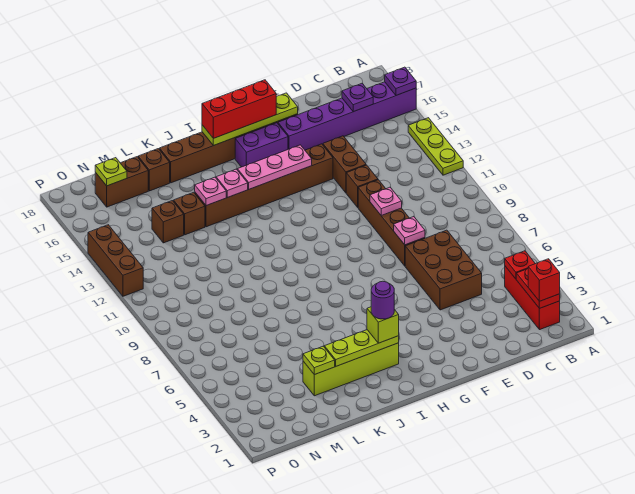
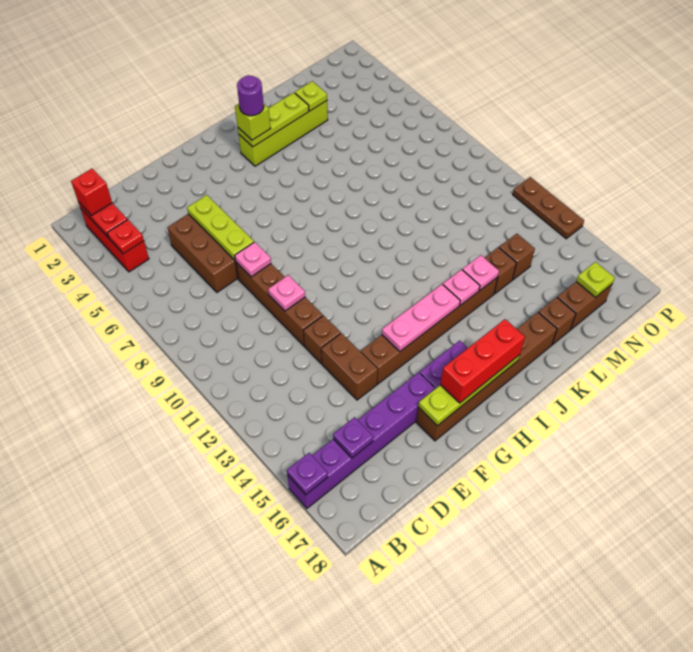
lime 1x3 plate [408,118,463,175] -> lime 1x3 plate moved to [187,195,254,260]
brown 1x3 brick [88,225,143,296] -> brown 1x3 plate [513,177,584,239]

